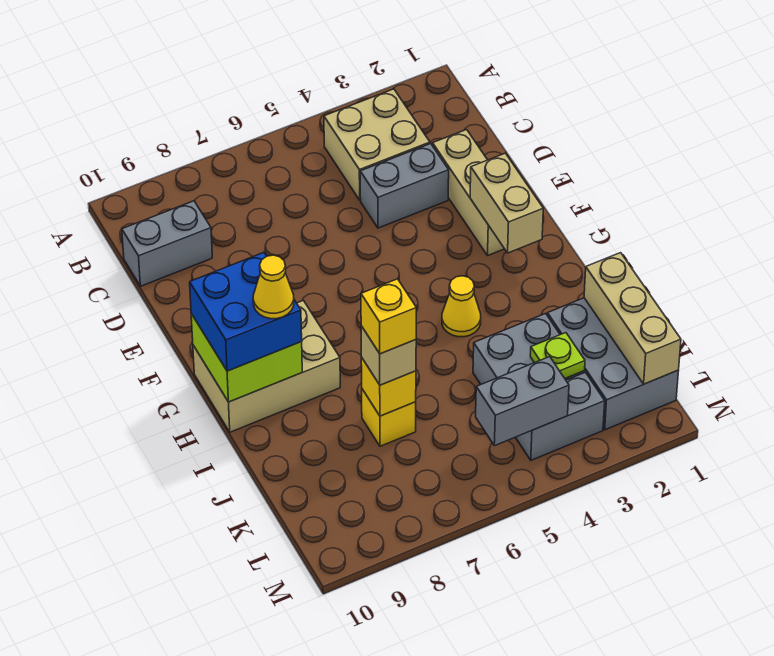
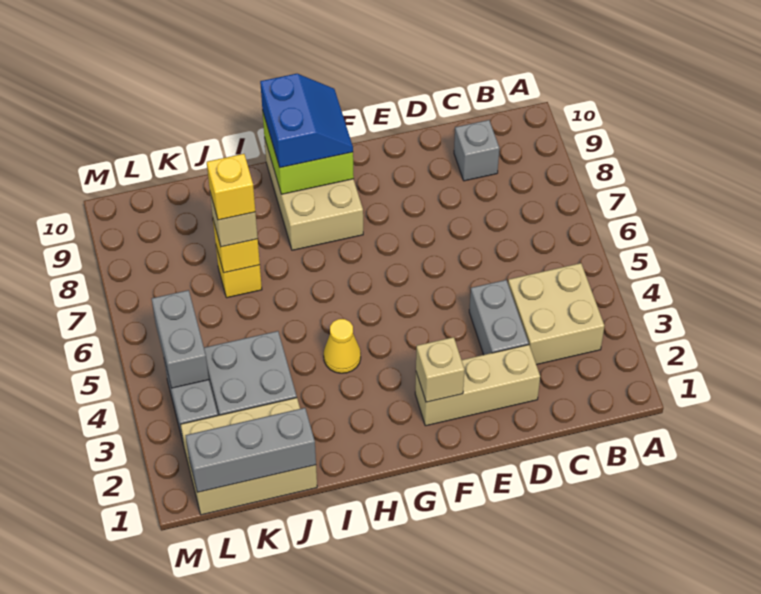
grey 1x2 brick [122,201,212,286] -> grey 1x1 brick [454,120,499,181]
tan 1x2 brick [470,153,543,253] -> tan 1x1 brick [416,337,465,402]
blue 2x2 brick [190,253,302,371] -> blue 2x2 slope [260,74,353,168]
yellow 1x1 cone [253,255,294,319] -> none
grey 2x3 brick [547,298,679,430] -> tan 2x3 brick [180,398,317,515]
tan 1x3 brick [584,253,681,384] -> grey 1x3 brick [185,408,316,492]
lime 1x1 plate [530,333,585,378] -> none

